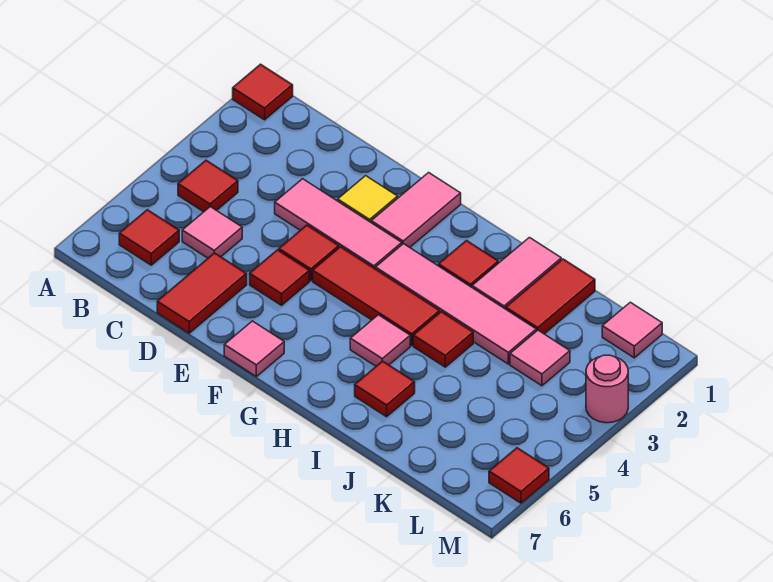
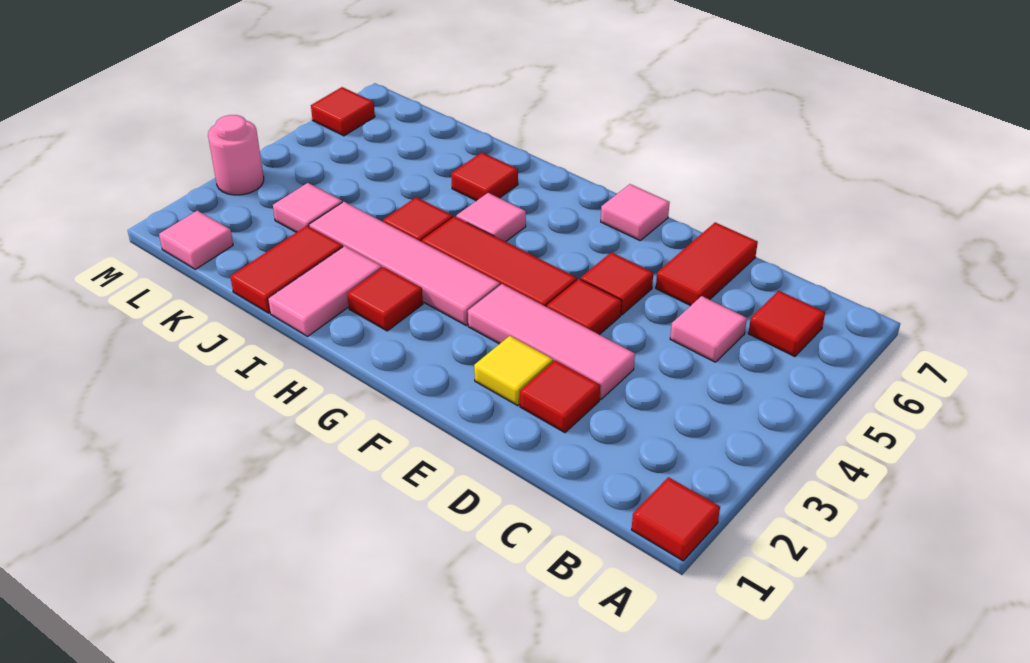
red 1x1 tile [178,160,238,212] -> red 1x1 tile moved to [520,360,600,433]
pink 1x2 tile [371,173,461,247] -> none

